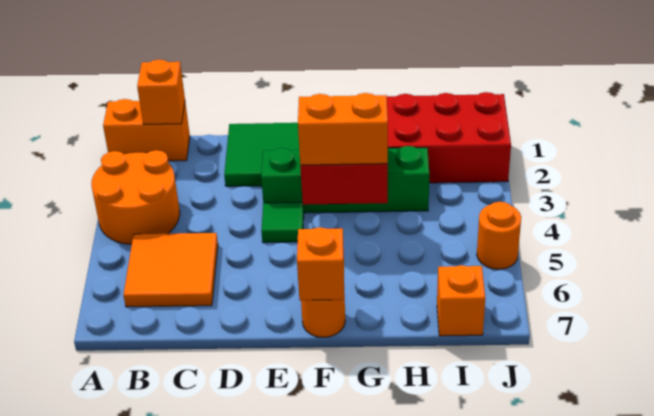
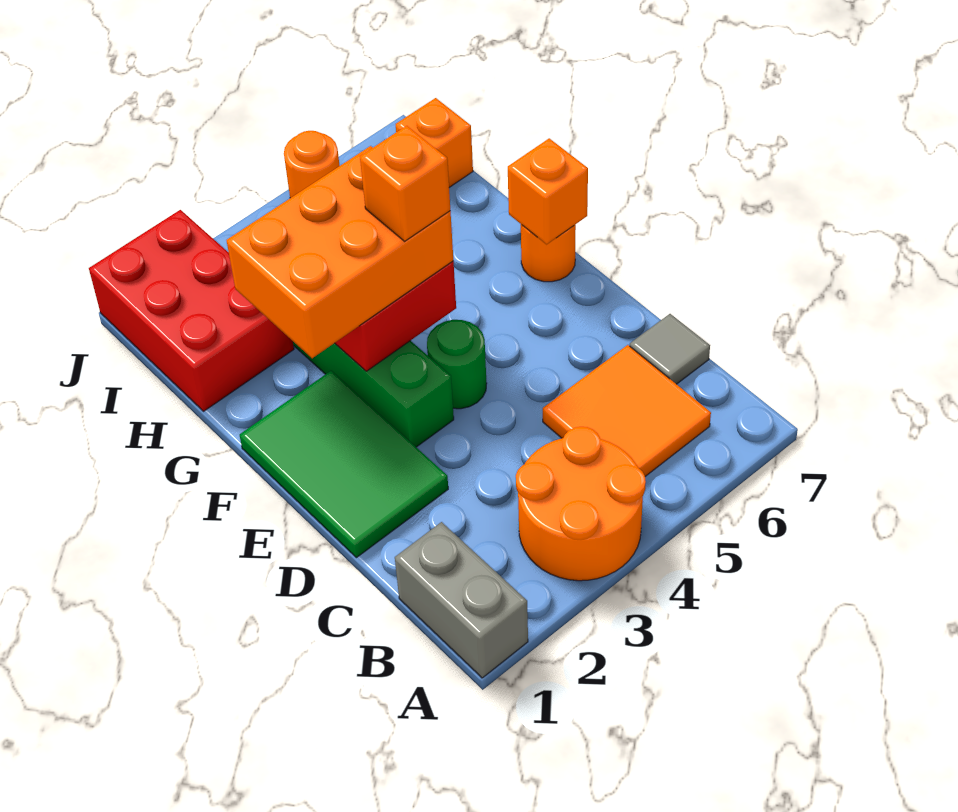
orange 1x2 brick [103,99,190,161] -> grey 1x2 brick [395,522,528,678]
orange 1x1 brick [137,60,185,125] -> orange 1x1 brick moved to [360,126,450,241]
none -> grey 1x1 tile [630,314,710,384]
green 1x1 tile [261,202,304,243] -> green 1x1 round brick [427,320,487,409]
orange 1x2 brick [298,93,388,165] -> orange 2x3 brick [227,146,453,358]

